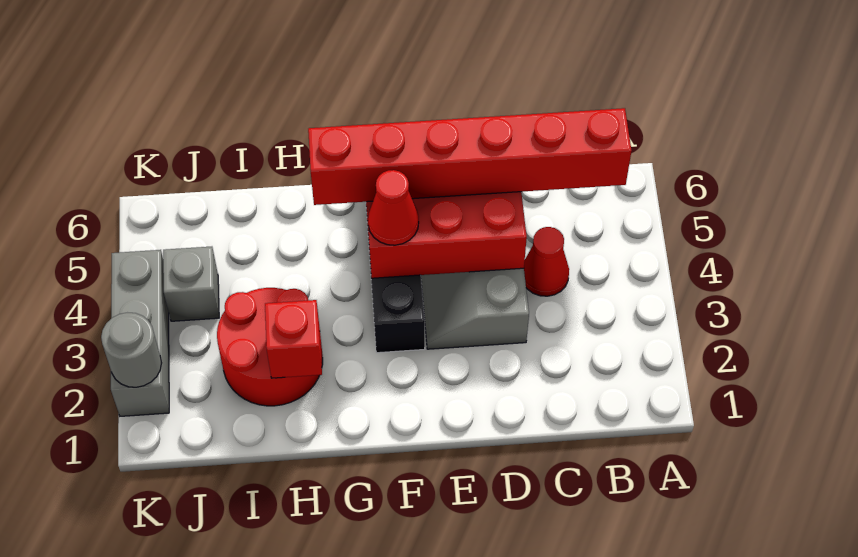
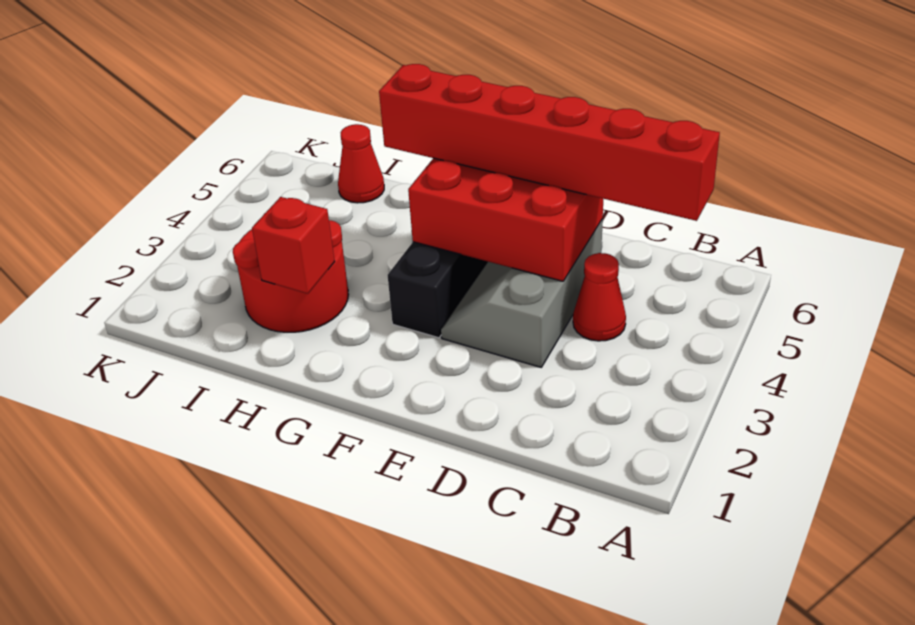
red 1x1 cone [368,170,419,245] -> red 1x1 cone moved to [338,124,384,203]
grey 1x1 brick [163,247,219,321] -> none
grey 1x3 brick [111,250,169,416] -> none
grey 1x1 round brick [101,313,162,387] -> none

